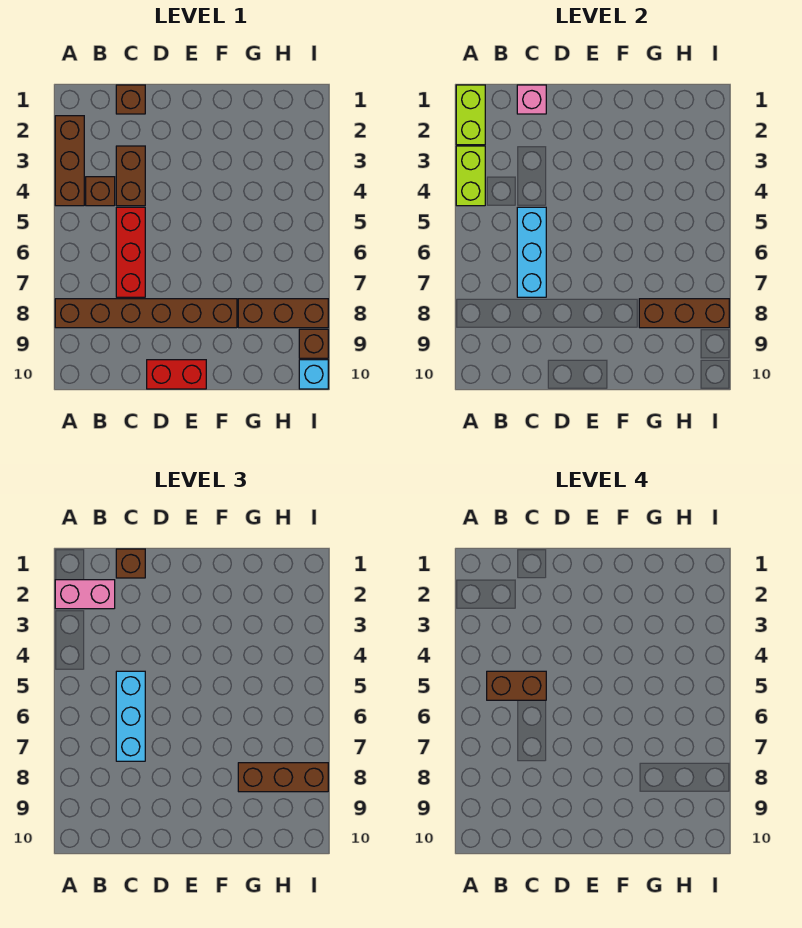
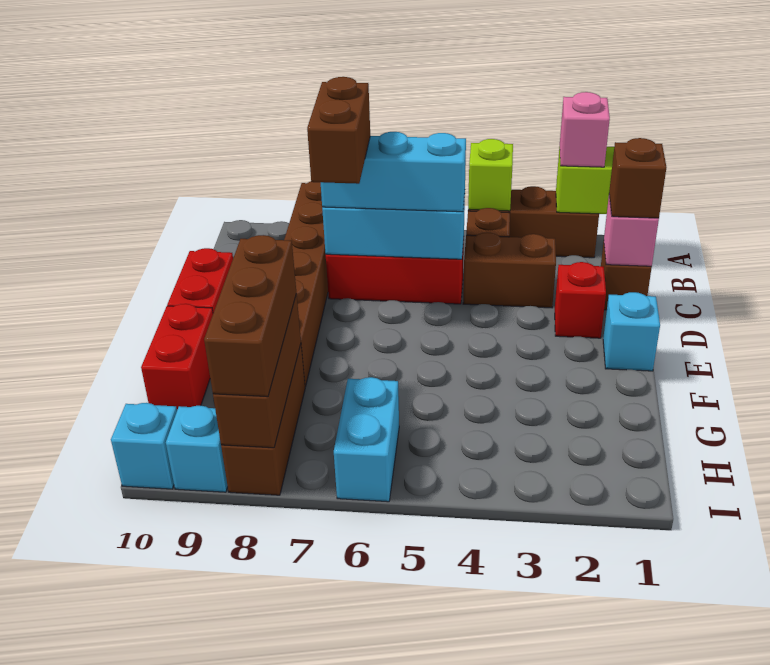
pink 1x2 brick [55,580,115,609] -> pink 1x1 brick [560,92,610,167]
lime 1x2 brick [456,146,485,206] -> lime 1x1 brick [468,139,513,211]
brown 1x2 brick [487,671,546,700] -> brown 1x2 brick moved to [307,77,370,184]
none -> red 1x1 brick [555,262,606,338]
none -> cyan 1x1 brick [603,292,660,371]
none -> red 1x2 brick [141,304,213,410]
none -> cyan 1x2 brick [334,377,399,502]
brown 1x1 brick [299,329,328,358] -> cyan 1x1 brick [166,406,228,492]

